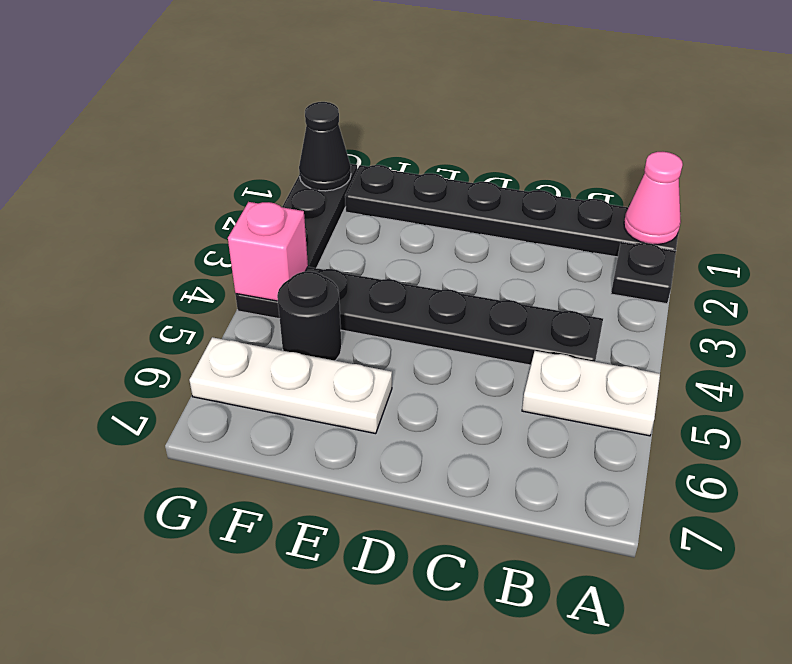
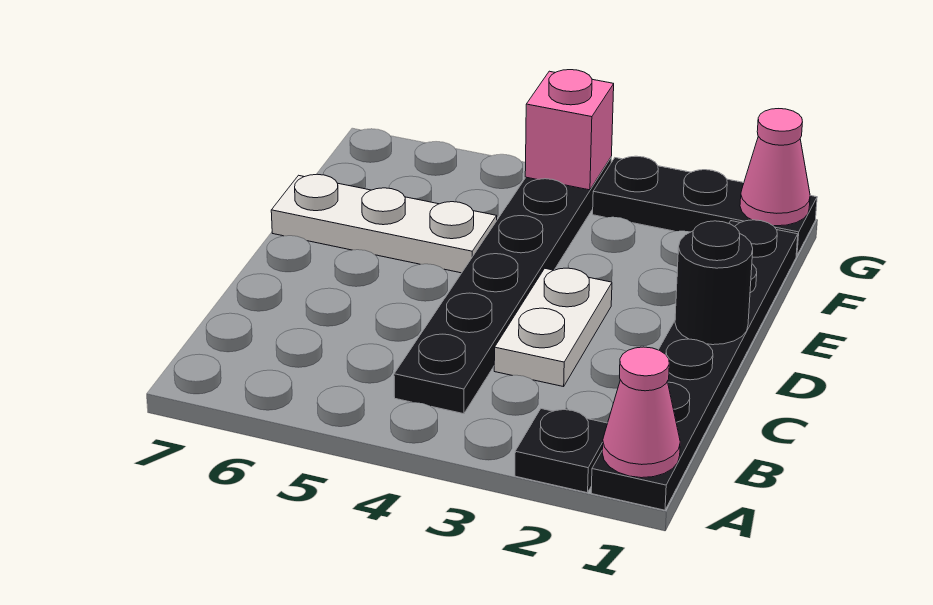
white 1x2 plate [522,351,660,436] -> white 1x2 plate moved to [494,268,612,387]
white 1x3 plate [189,337,392,434] -> white 1x3 plate turned to [271,174,497,273]
black 1x1 round brick [277,271,342,361] -> black 1x1 round brick moved to [675,221,753,345]
black 1x1 cone [299,102,351,191] -> pink 1x1 cone [740,109,810,226]

